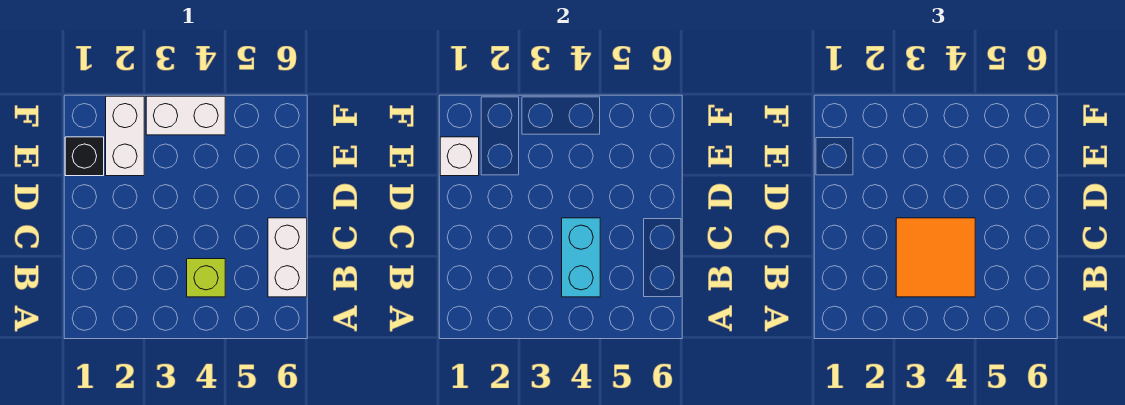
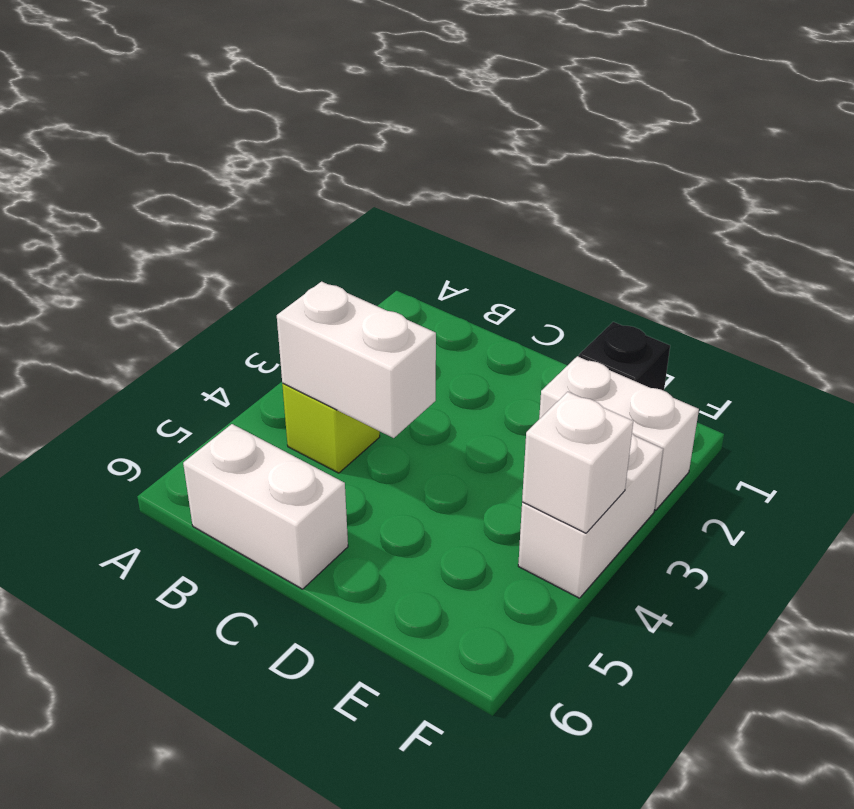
orange 2x2 tile [896,218,975,297] -> none
cyan 1x2 brick [562,218,600,297] -> white 1x2 brick [277,282,436,438]
white 1x1 brick [440,137,479,176] -> white 1x1 brick moved to [522,392,633,533]

